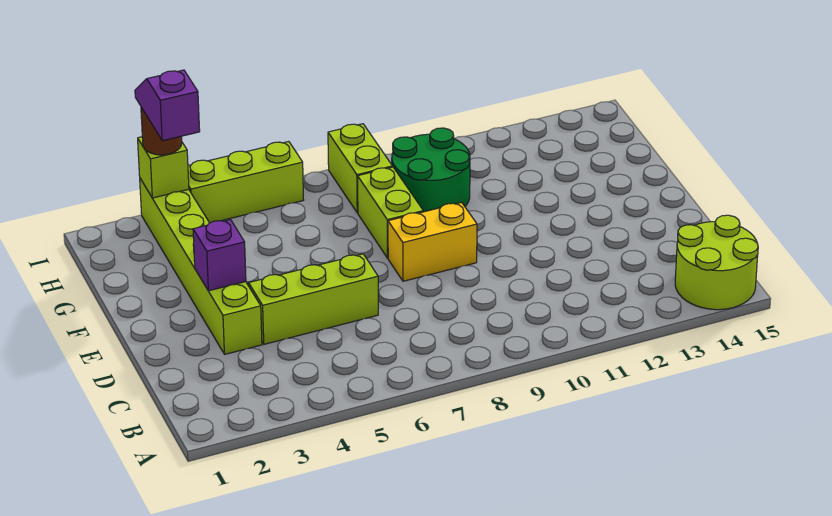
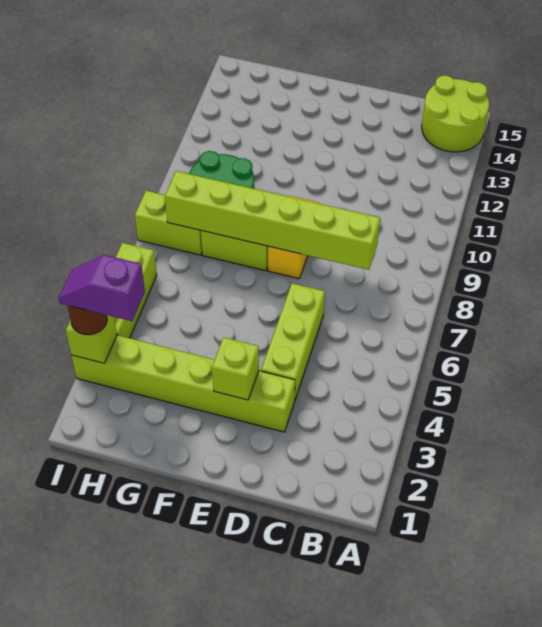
none -> lime 1x6 brick [165,171,380,270]
purple 1x1 brick [193,220,246,291] -> lime 1x1 brick [212,337,259,400]

